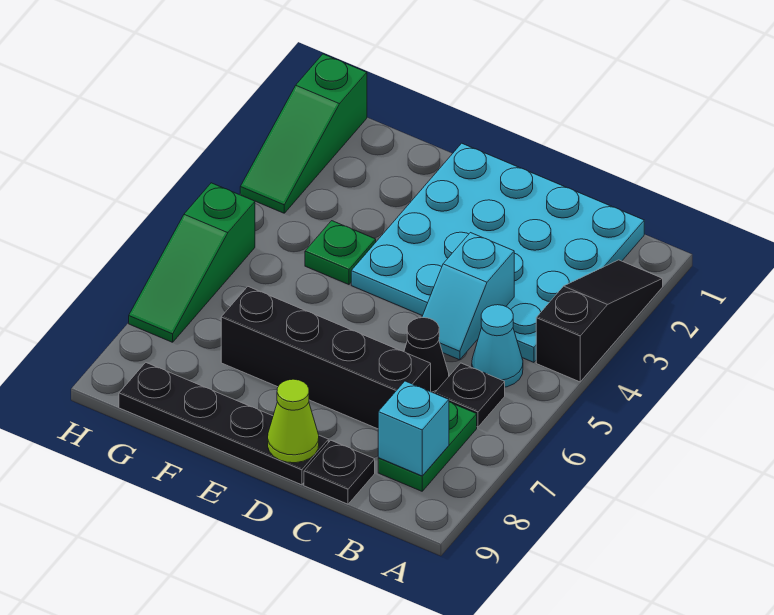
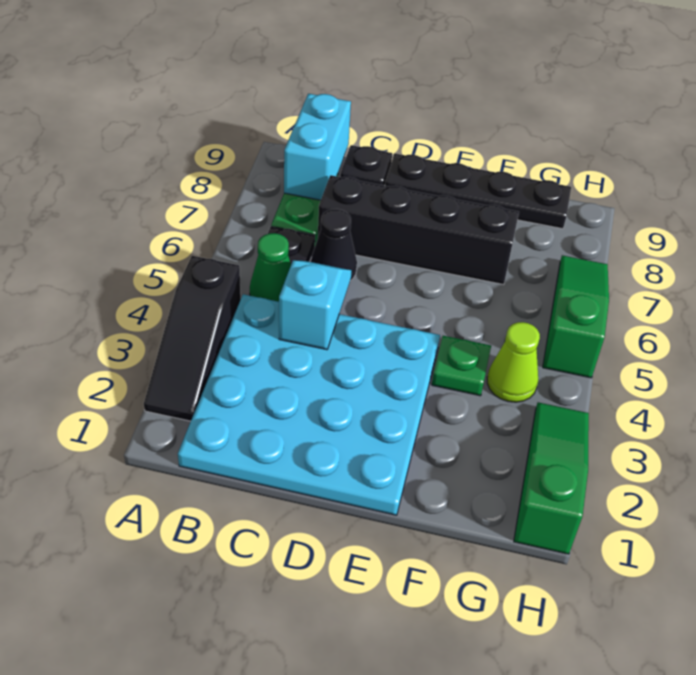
cyan 1x1 cone [472,305,523,387] -> green 1x1 cone [250,233,291,302]
cyan 1x1 brick [378,381,449,476] -> cyan 1x2 brick [284,94,351,200]
lime 1x1 cone [268,379,319,463] -> lime 1x1 cone moved to [487,322,540,402]

